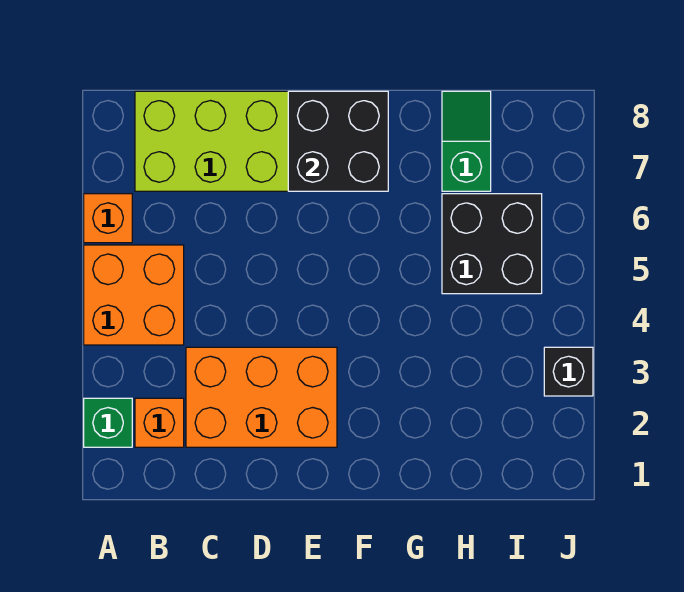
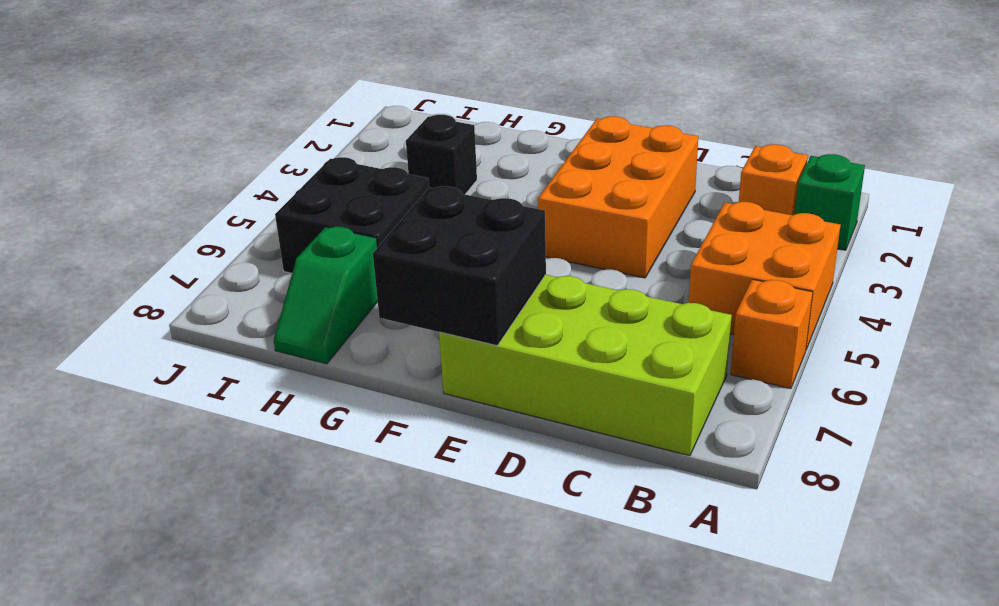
orange 2x3 brick [186,347,337,447] -> orange 2x3 brick turned to [538,116,698,278]
black 1x1 brick [544,347,593,396] -> black 1x1 brick moved to [406,115,477,194]

